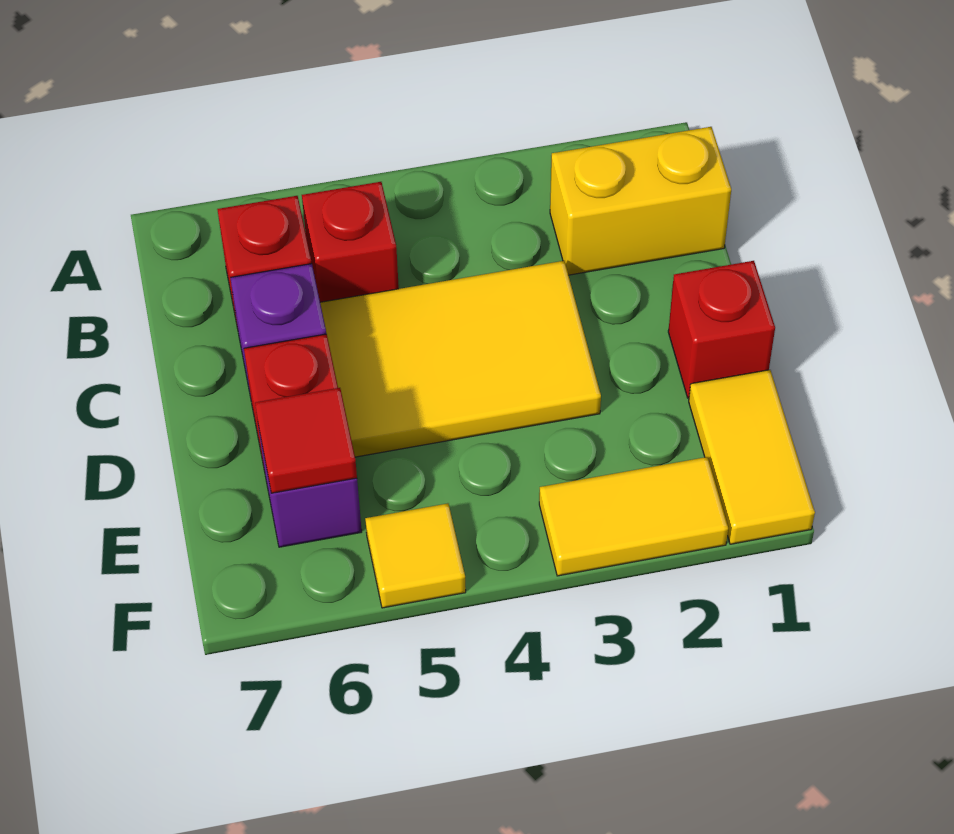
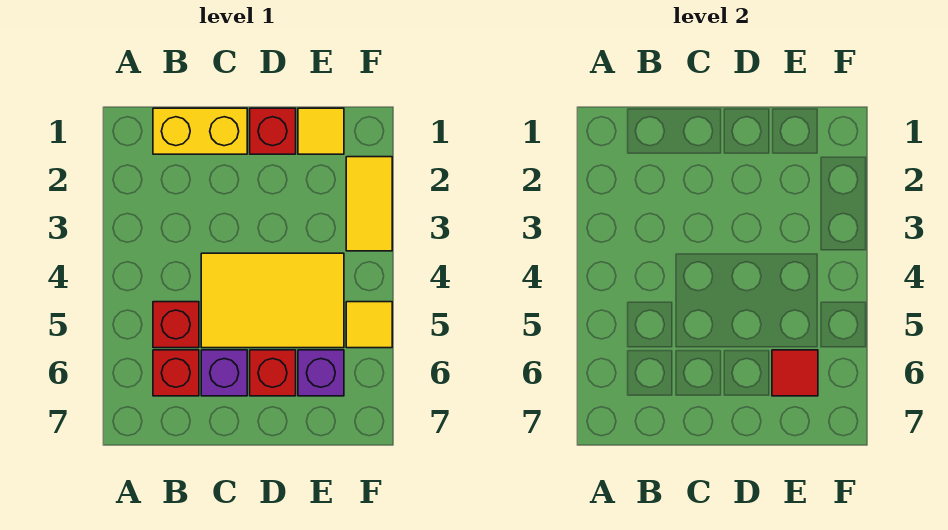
yellow 1x2 brick [550,127,731,275] -> yellow 1x2 brick turned to [153,108,247,154]
yellow 2x3 tile [320,261,601,457] -> yellow 2x3 tile turned to [201,253,344,348]
yellow 1x2 tile [689,370,815,544] -> yellow 1x1 tile [298,108,344,154]

